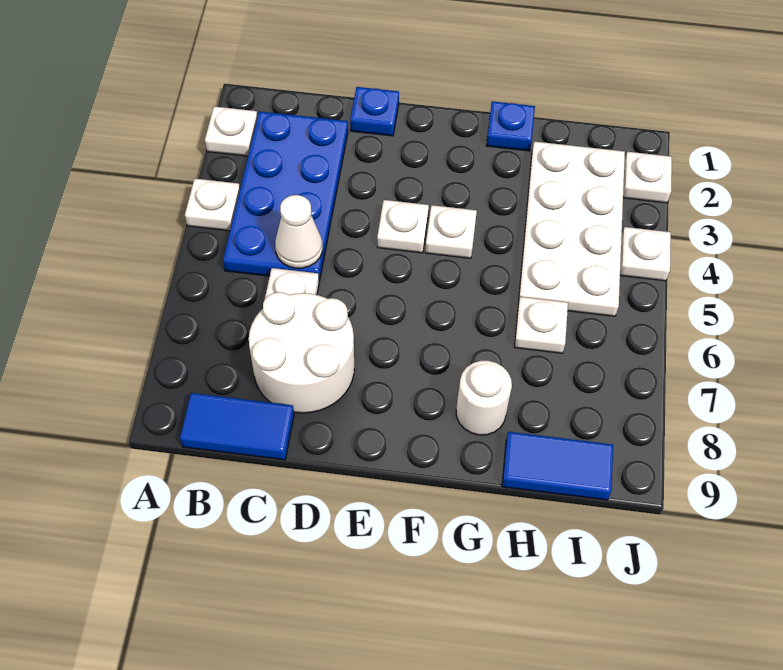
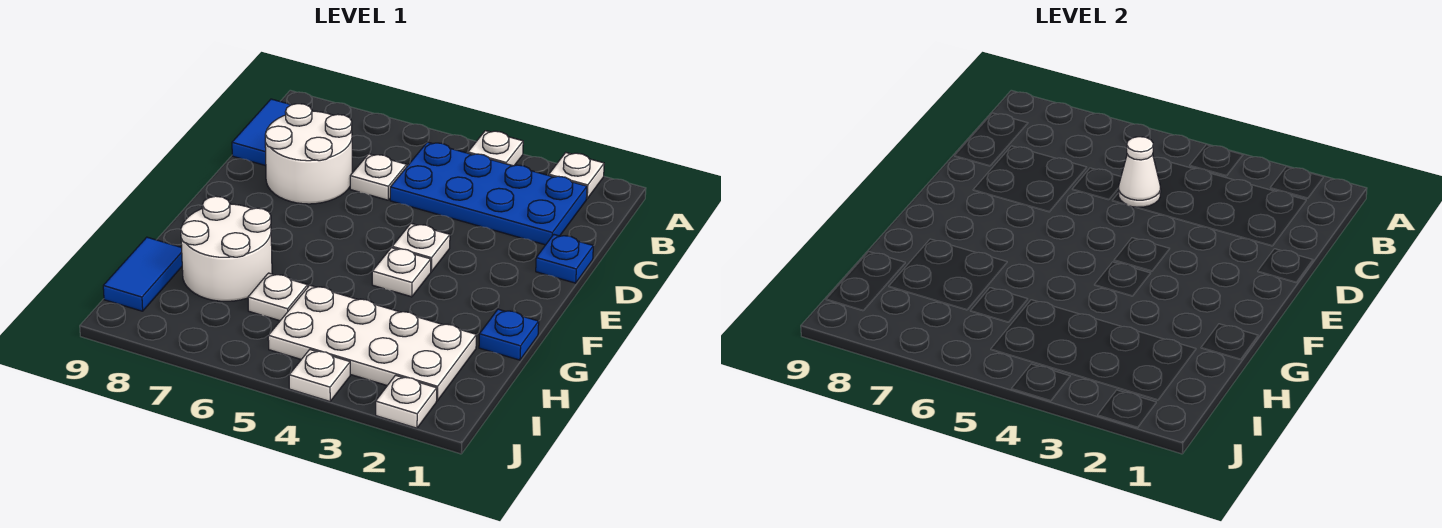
white 1x1 round brick [456,361,512,435] -> white 2x2 round brick [181,196,272,301]

